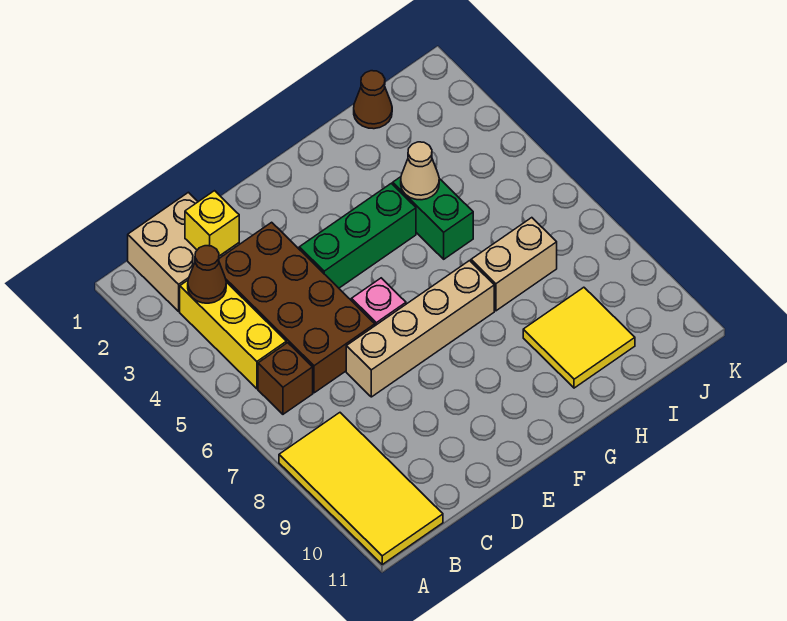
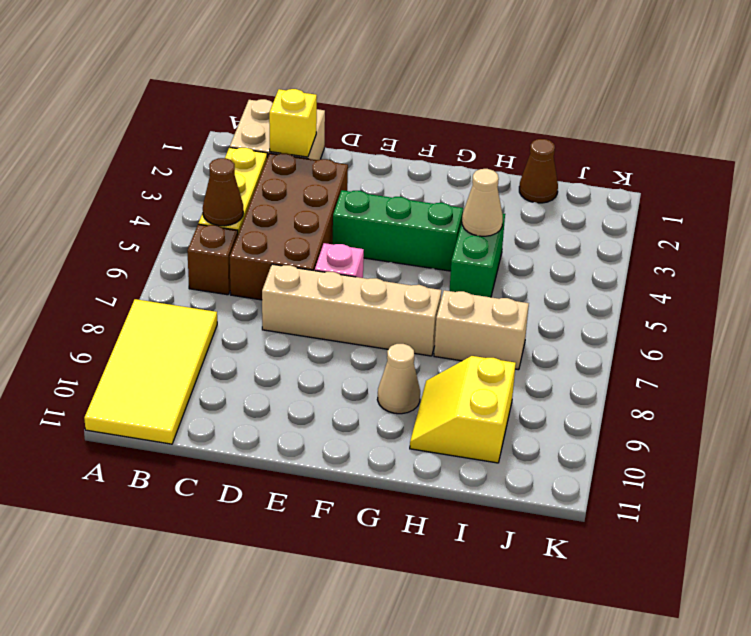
brown 1x1 cone [188,246,226,303] -> brown 1x1 cone moved to [203,158,243,226]
none -> tan 1x1 cone [377,344,420,414]
yellow 2x2 tile [523,287,635,388] -> yellow 2x2 slope [410,356,516,463]

